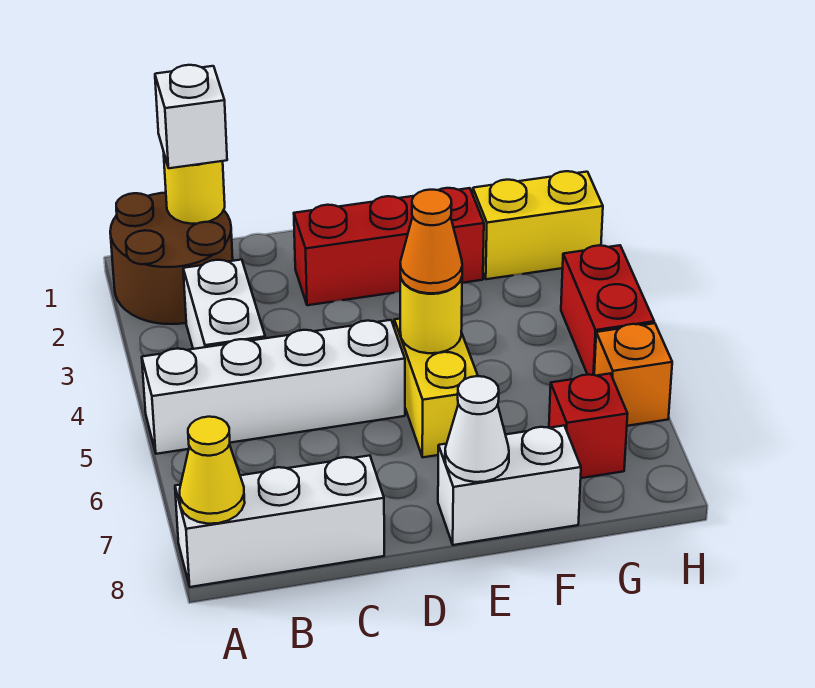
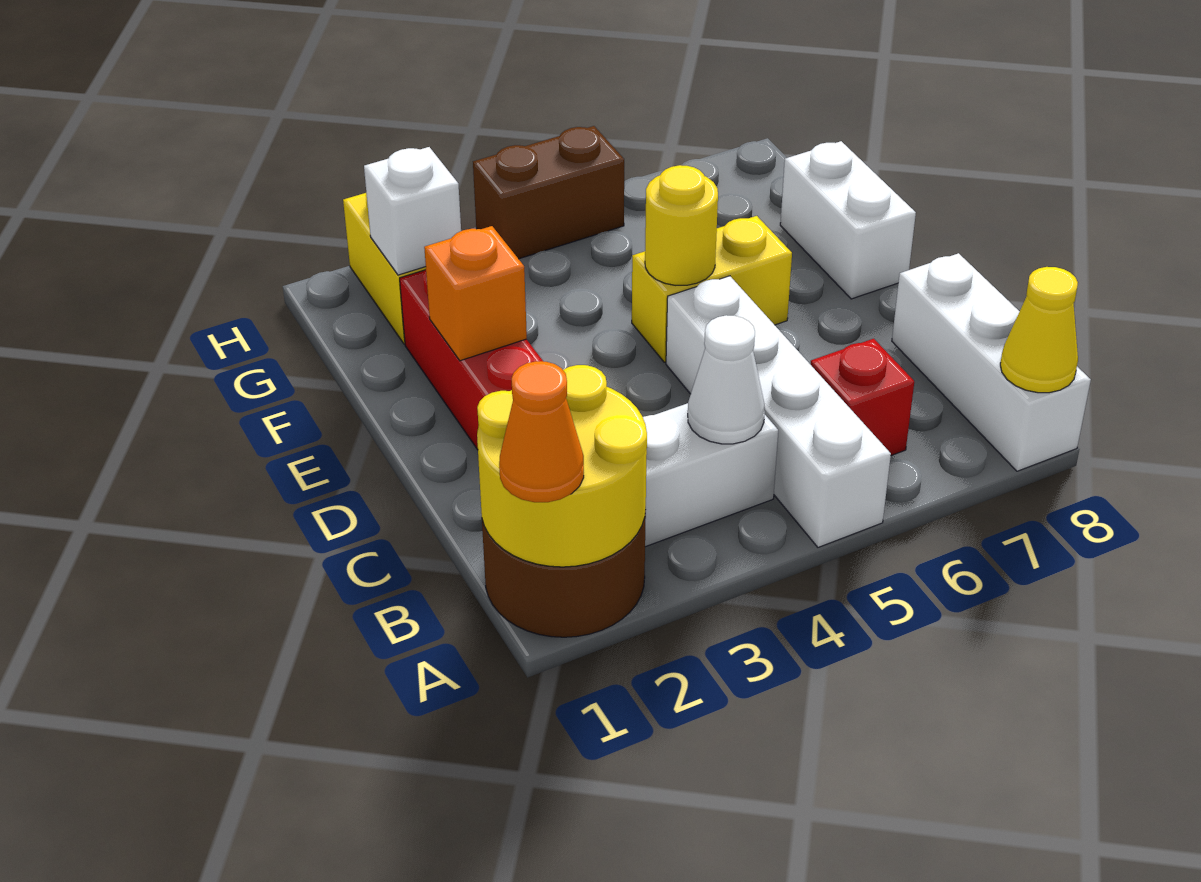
yellow 1x1 round brick [164,155,225,224] -> yellow 2x2 round brick [477,365,647,567]
white 1x1 brick [155,65,227,168] -> white 1x1 brick moved to [364,147,461,275]
orange 1x1 cone [400,190,462,293] -> orange 1x1 cone moved to [499,361,584,502]
white 1x1 cone [445,376,509,482] -> white 1x1 cone moved to [688,315,765,444]
red 1x1 brick [549,374,628,478] -> red 1x1 brick moved to [811,339,914,455]
red 1x2 brick [561,245,654,375] -> brown 1x2 brick [473,126,624,259]
orange 1x1 brick [594,323,672,426] -> orange 1x1 brick moved to [424,226,527,361]

